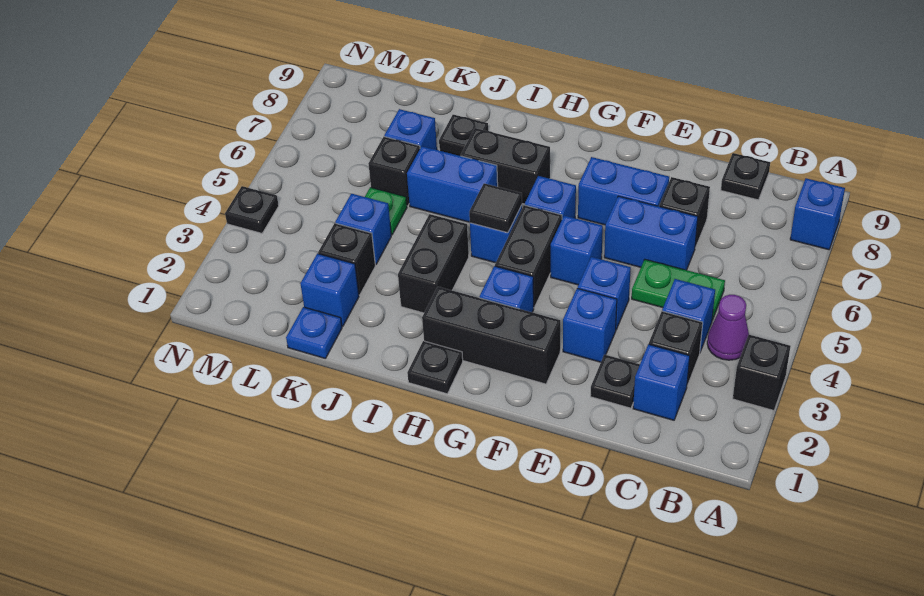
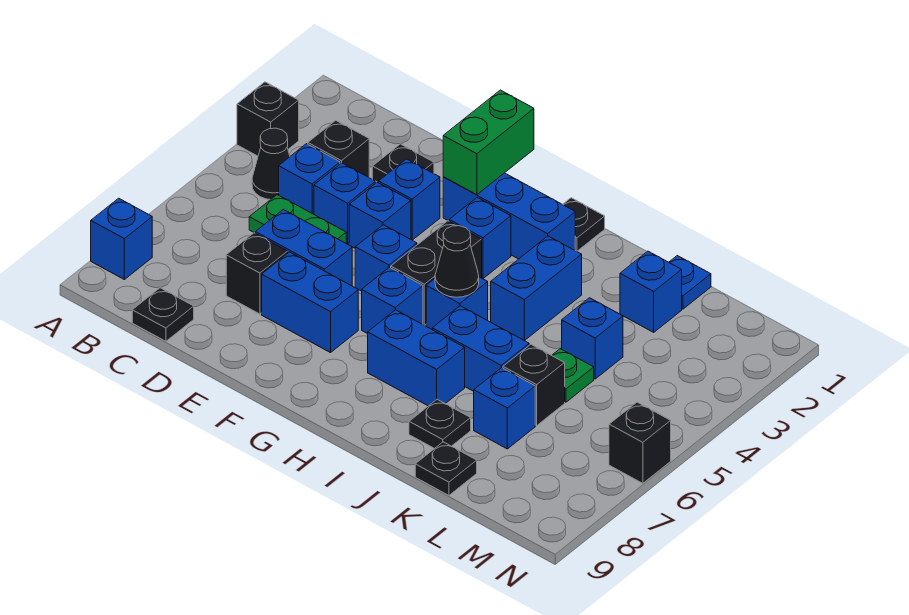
purple 1x1 cone [707,295,749,360] -> black 1x1 cone [252,128,290,200]
blue 1x1 brick [633,344,690,420] -> blue 1x1 brick moved to [314,163,375,244]
none -> green 1x2 brick [443,90,534,195]
black 1x3 brick [422,287,560,384] -> blue 1x3 brick [443,173,575,259]
black 1x1 tile [469,183,522,233] -> black 1x1 cone [435,226,479,297]
black 1x2 brick [461,128,550,204] -> blue 1x2 brick [368,310,465,406]
black 1x2 brick [398,214,469,313] -> blue 1x2 brick [491,236,582,341]
black 1x1 brick [318,223,375,295] -> black 1x1 brick moved to [609,402,671,483]
black 1x1 plate [225,186,279,233] -> black 1x1 plate moved to [415,442,477,495]

